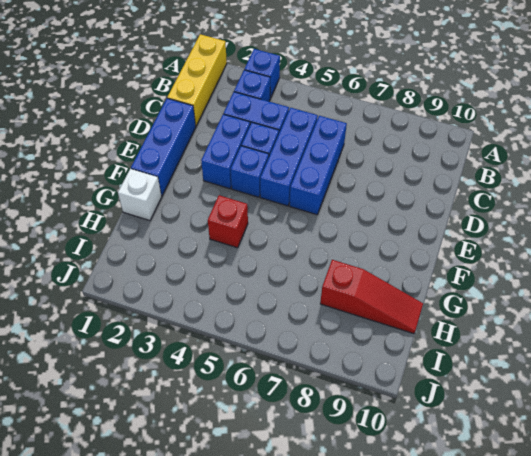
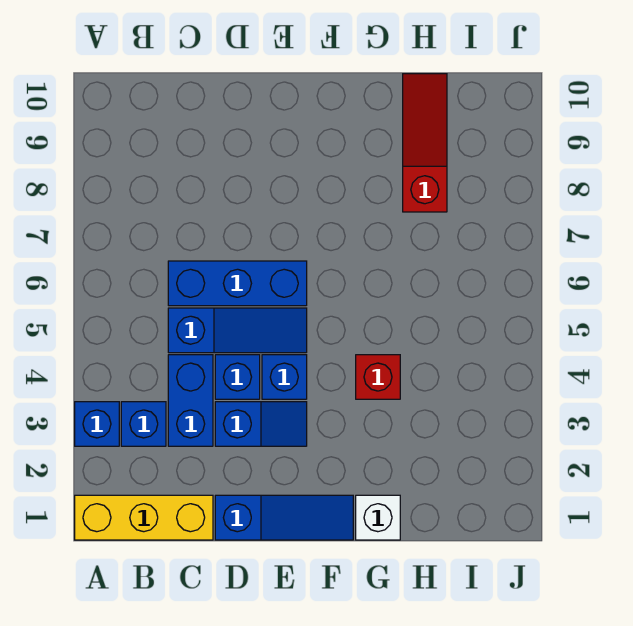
blue 1x3 brick [260,108,318,206] -> blue 1x3 slope [168,308,307,353]
blue 1x3 brick [131,98,196,196] -> blue 1x3 slope [215,495,353,540]
blue 1x2 brick [201,114,250,189] -> blue 1x2 slope [215,402,307,446]

